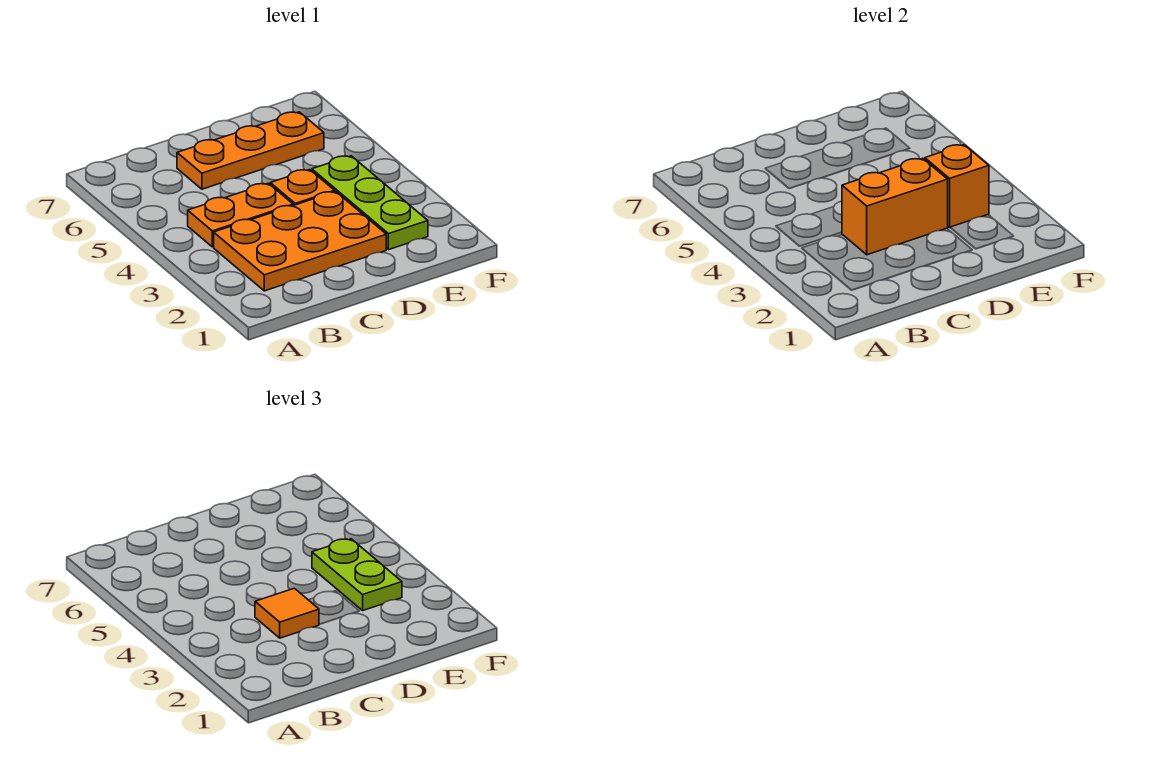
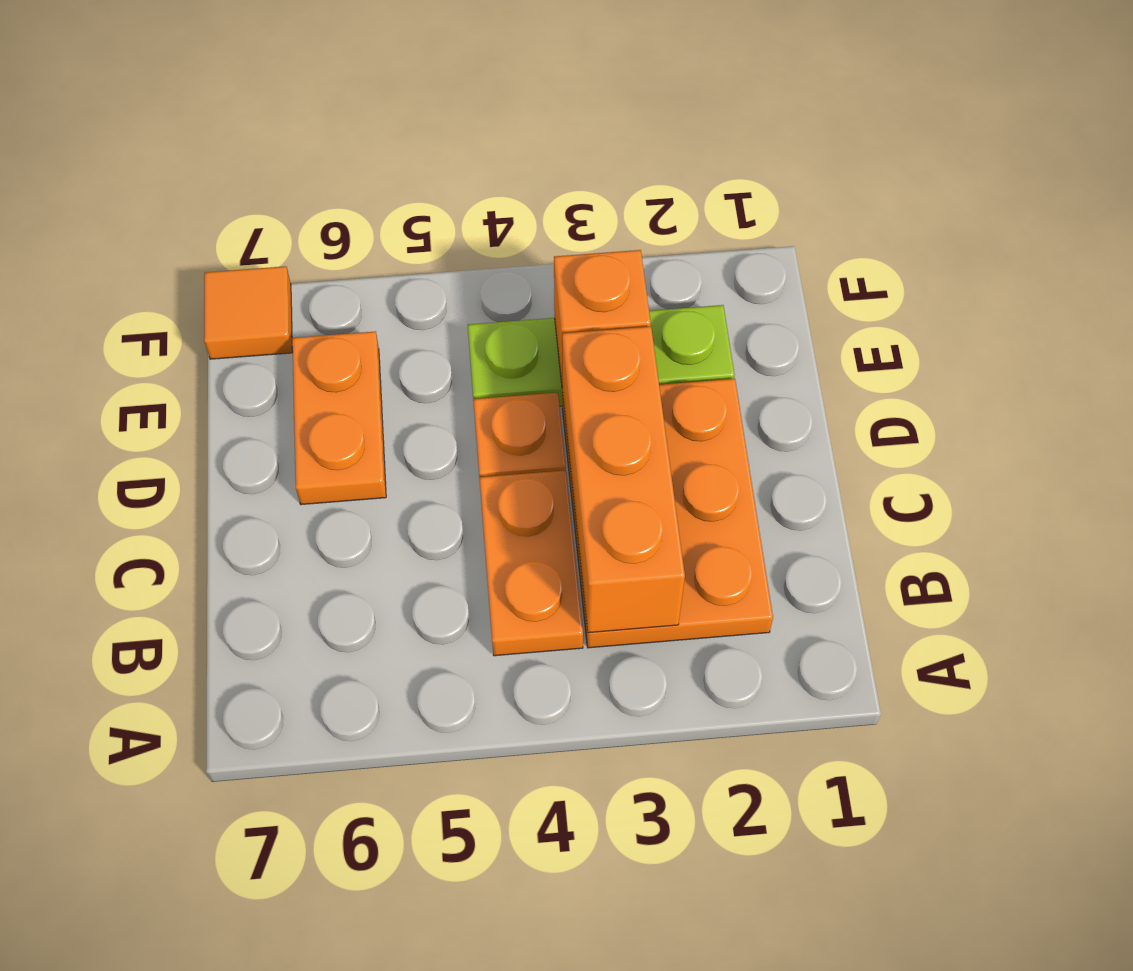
orange 1x2 brick [842,158,948,255] -> orange 1x3 brick [562,327,685,633]
orange 1x1 tile [255,588,319,638] -> orange 1x1 tile moved to [204,266,293,359]
orange 1x3 plate [177,112,324,189] -> orange 1x2 plate [292,331,386,505]
lime 1x2 plate [312,539,402,610] -> none

